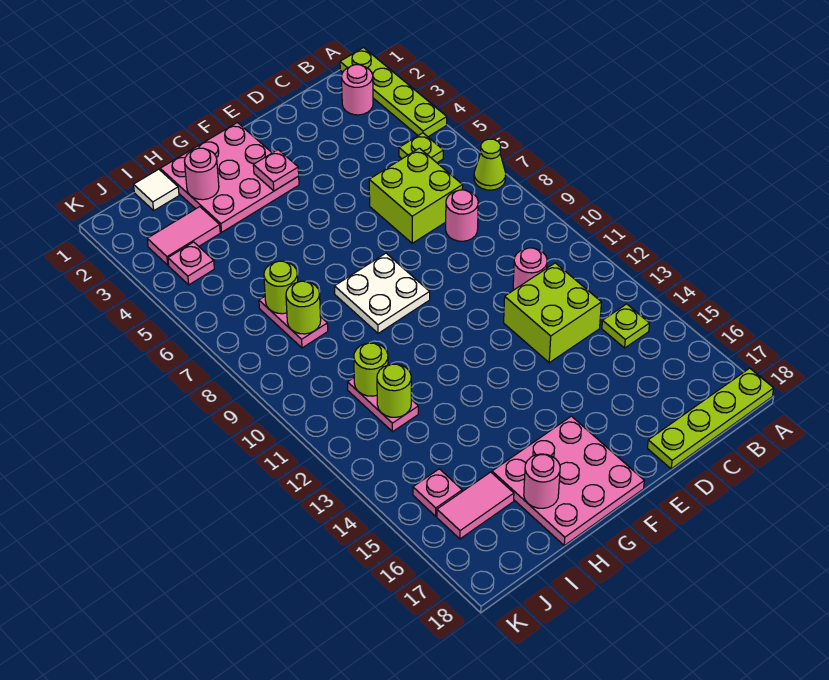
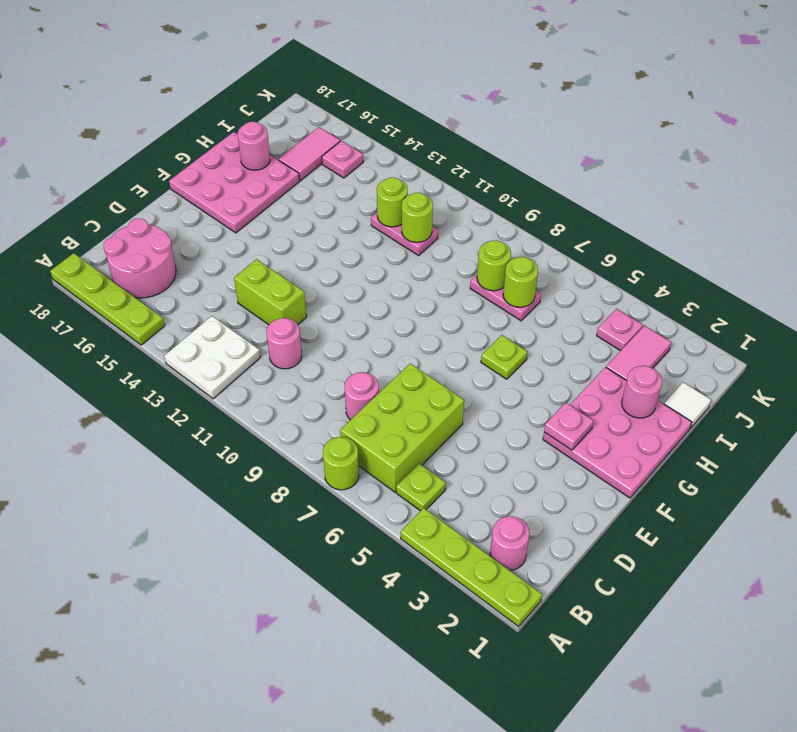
lime 1x1 cone [474,139,506,190] -> lime 1x1 round brick [323,437,359,490]
lime 1x4 plate [647,368,774,469] -> lime 1x4 plate turned to [50,253,165,345]
lime 1x1 plate [602,304,650,348] -> lime 1x1 plate moved to [481,335,528,379]
none -> pink 2x2 round brick [104,218,176,298]
lime 2x2 brick [369,148,463,243] -> lime 2x3 brick [340,364,464,492]
lime 2x2 brick [504,263,602,363] -> lime 1x2 brick [234,259,307,325]
white 2x2 plate [335,253,430,333] -> white 2x2 plate moved to [164,316,260,399]

